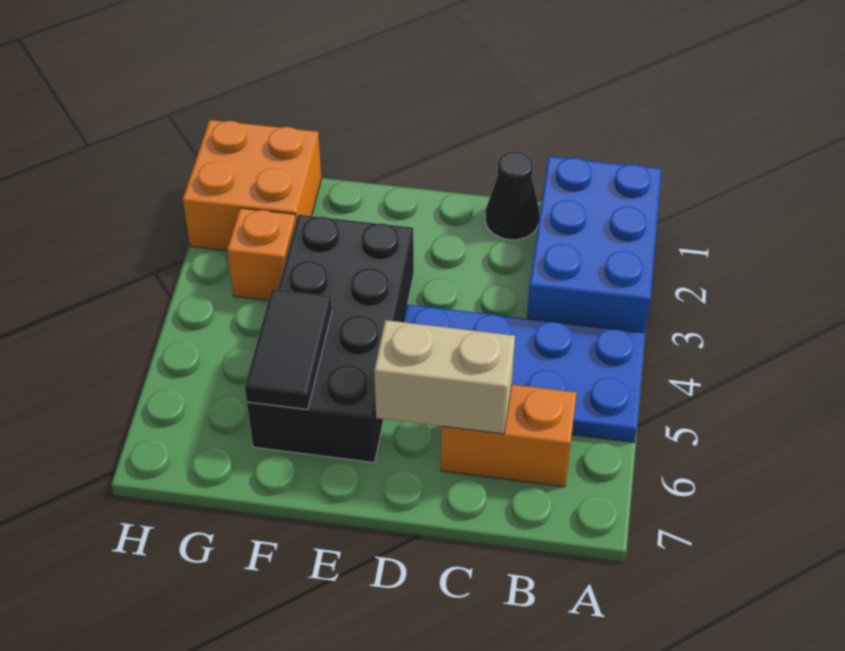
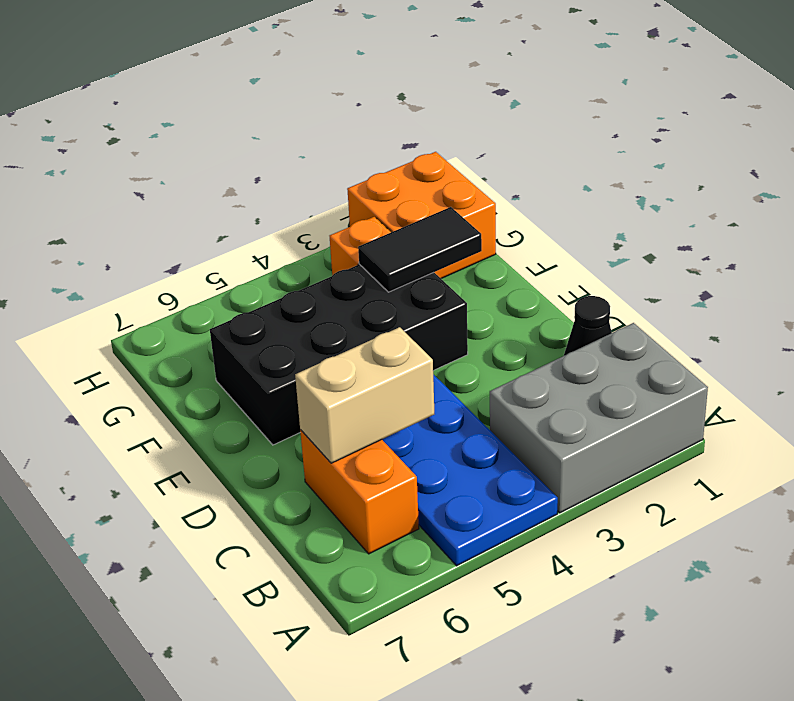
blue 2x3 brick [527,157,662,332] -> grey 2x3 brick [490,323,708,513]
tan 1x2 brick [374,320,515,434] -> tan 1x2 brick turned to [295,327,434,463]
black 1x2 tile [245,289,332,410] -> black 1x2 tile moved to [358,207,482,292]

